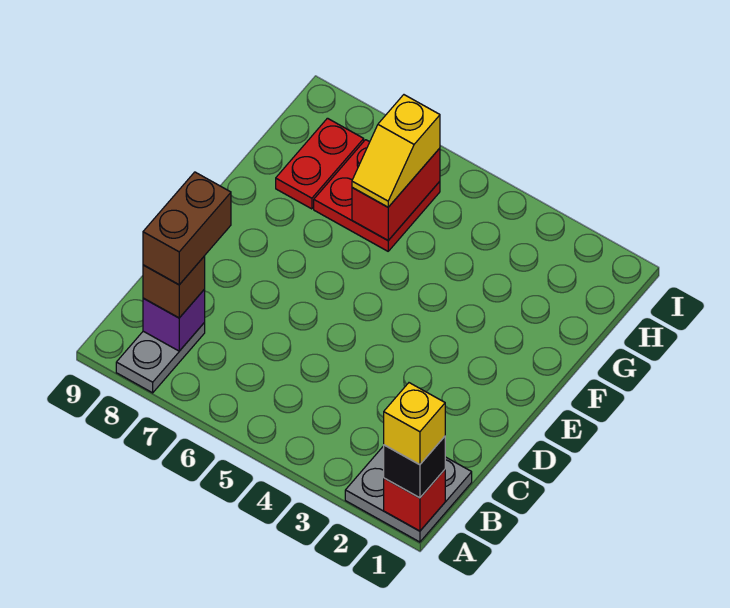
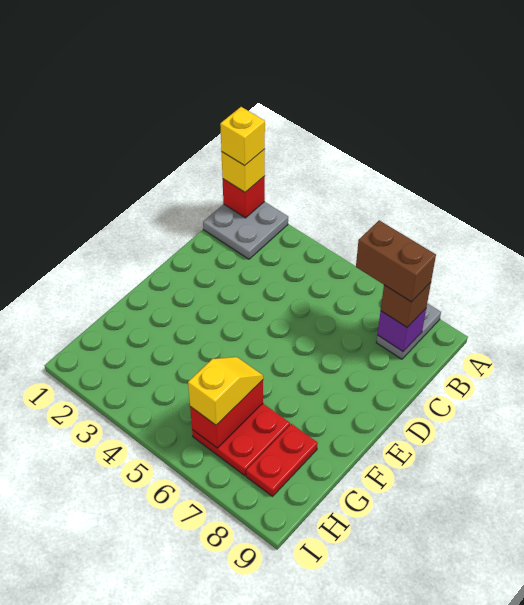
black 1x1 brick [384,436,445,498] -> yellow 1x1 brick [222,149,265,192]
brown 1x2 brick [143,172,231,285] -> brown 1x2 brick turned to [356,220,436,302]

